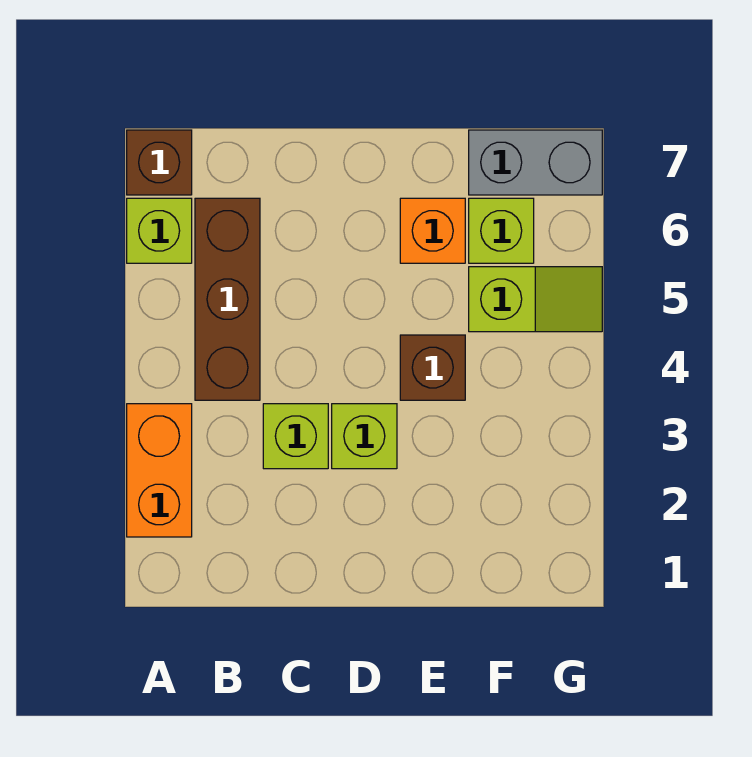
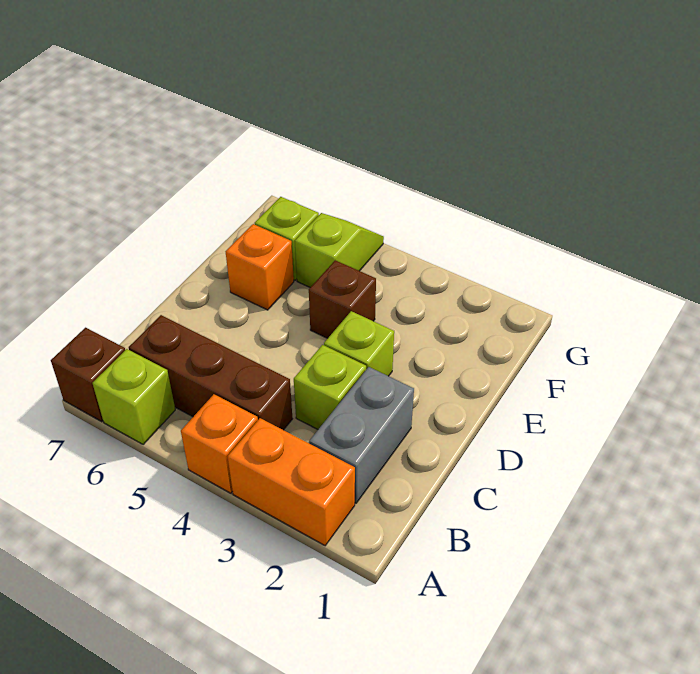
none -> orange 1x1 brick [181,394,258,493]
grey 1x2 brick [469,130,602,195] -> grey 1x2 brick moved to [309,367,414,503]

